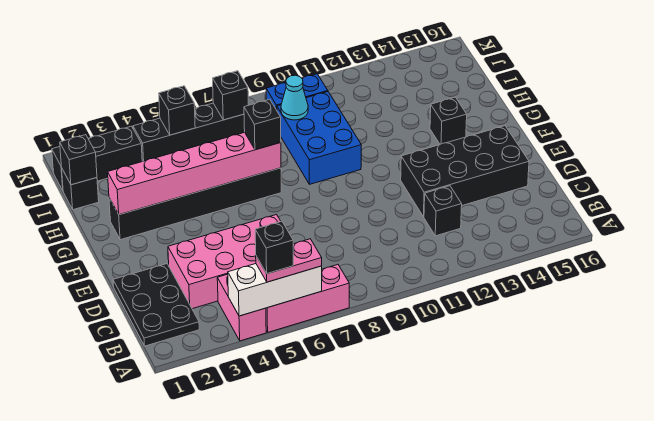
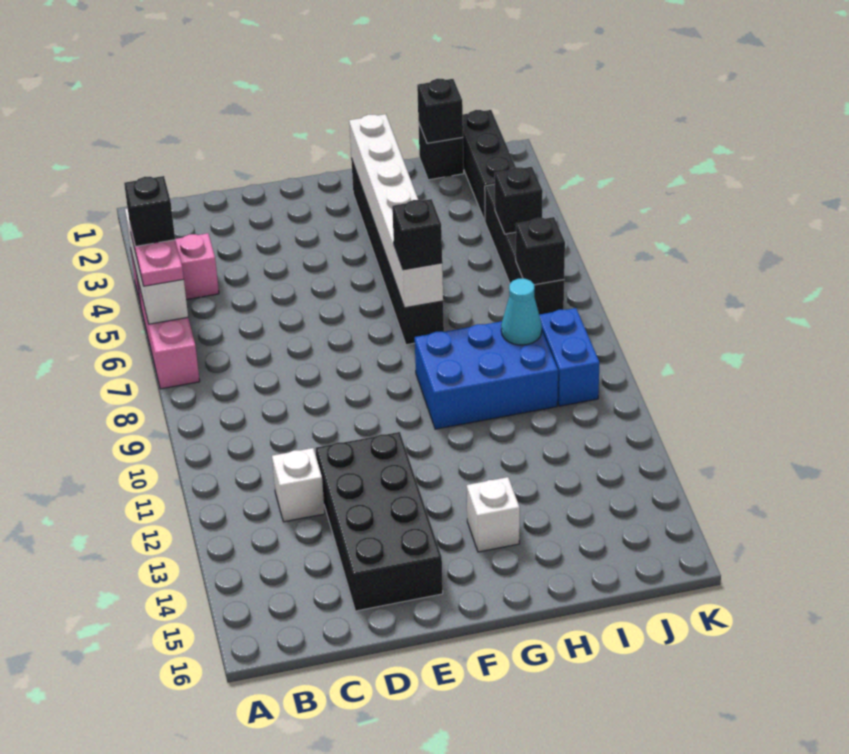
black 2x3 plate [113,264,199,346] -> none
pink 2x4 brick [168,215,281,309] -> none
black 1x1 brick [424,186,462,236] -> white 1x1 brick [272,448,325,522]
pink 1x6 brick [108,132,281,215] -> white 1x6 brick [349,114,443,308]
black 1x1 brick [430,97,467,144] -> white 1x1 brick [467,477,520,552]

